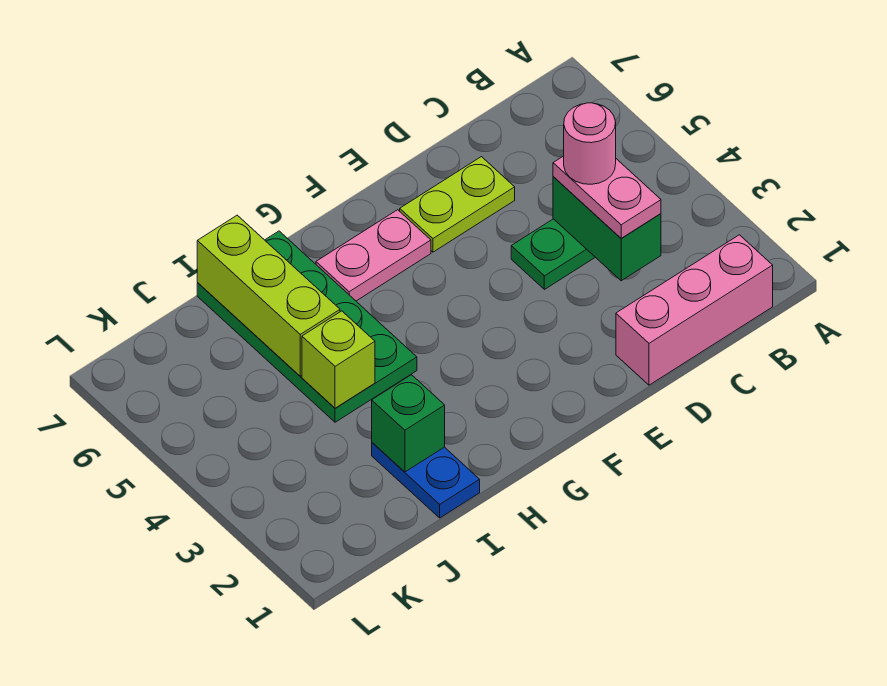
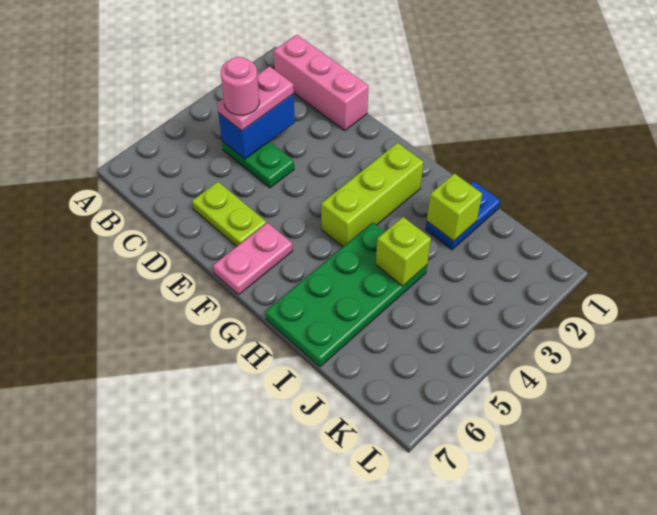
green 1x2 brick [553,177,661,281] -> blue 1x2 brick [219,94,295,159]
pink 1x2 plate [316,210,431,301] -> pink 1x2 plate turned to [213,223,293,295]
green 1x1 brick [372,375,445,472] -> lime 1x1 brick [427,174,482,241]
lime 1x3 brick [197,215,340,376] -> lime 1x3 brick moved to [321,143,423,247]

